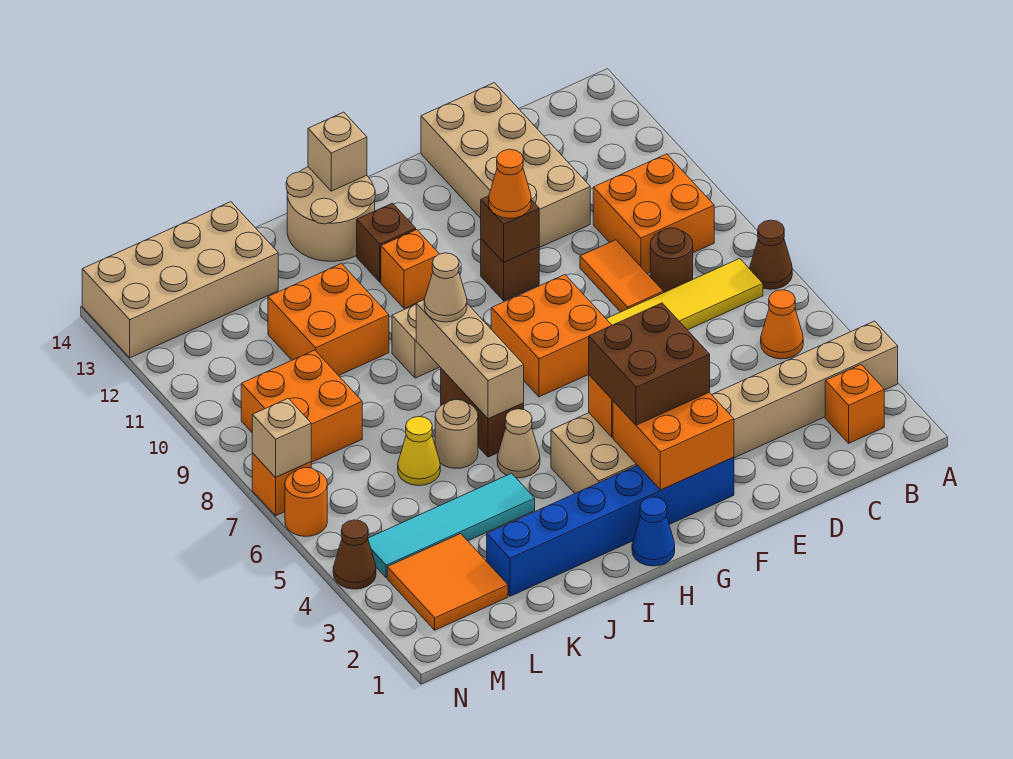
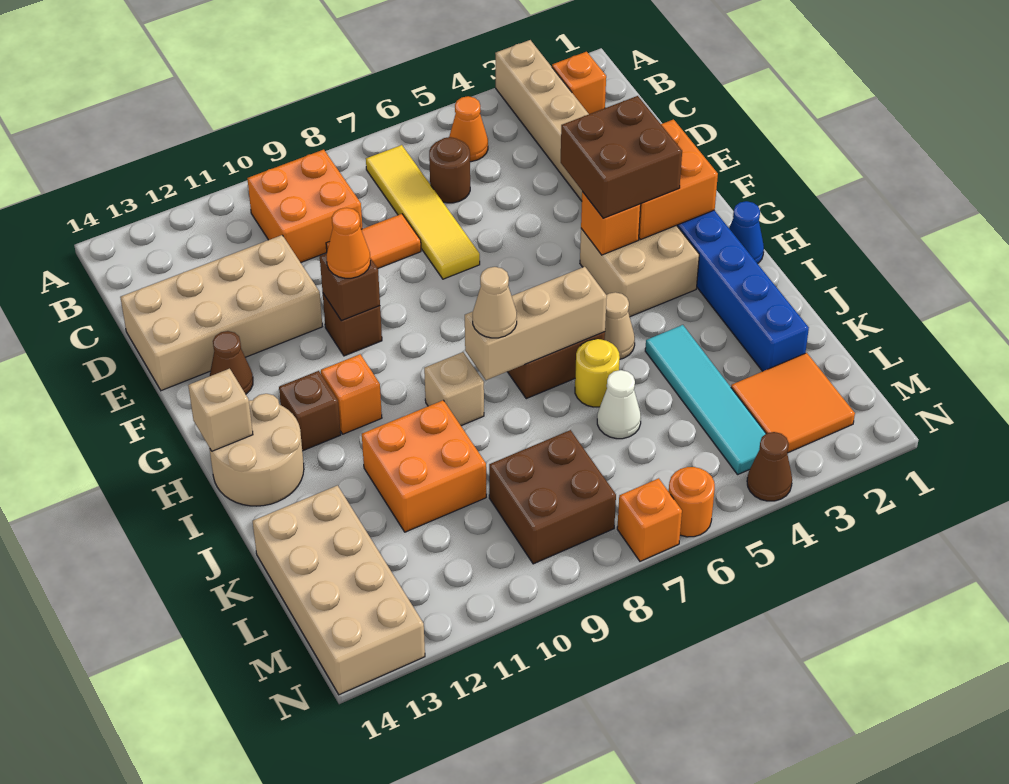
brown 1x1 cone [750,220,792,289] -> brown 1x1 cone moved to [210,331,253,394]
brown 1x1 round brick [650,228,693,293] -> brown 1x1 round brick moved to [429,137,470,203]
orange 2x2 brick [491,275,612,397] -> none
tan 1x1 round brick [435,400,478,469] -> yellow 1x1 round brick [575,339,620,407]
yellow 1x1 cone [398,416,440,485] -> white 1x1 cone [597,370,641,439]
orange 2x2 brick [241,350,362,462] -> brown 2x2 brick [489,430,616,564]
tan 1x1 brick [252,399,311,477] -> none

